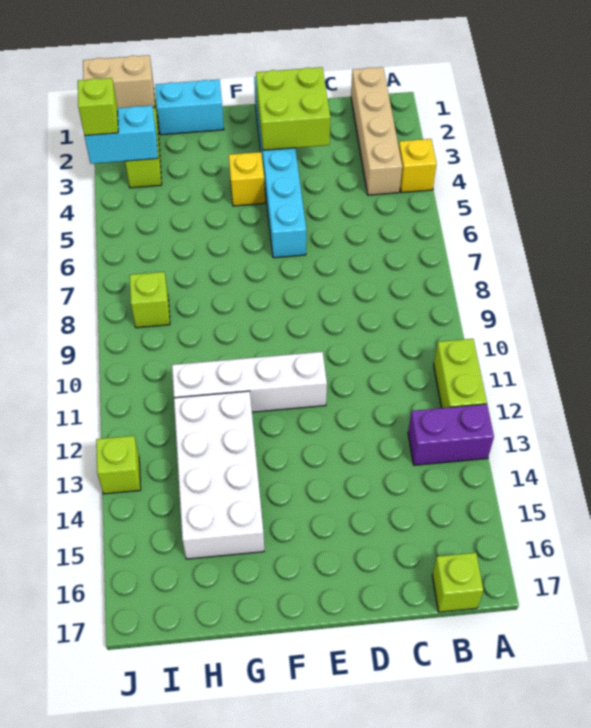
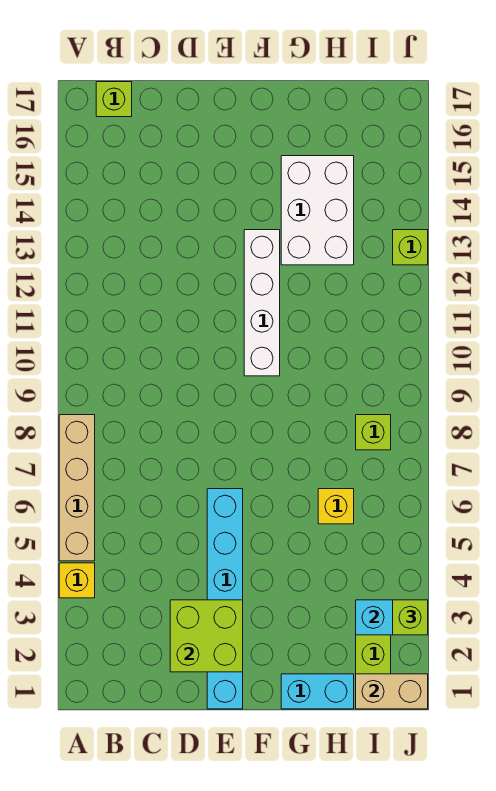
lime 1x2 brick [434,339,487,408] -> none
purple 1x2 brick [408,404,494,465] -> none
tan 1x4 brick [351,67,402,195] -> tan 1x4 brick moved to [59,415,95,561]
white 1x4 brick [172,352,327,412] -> white 1x4 brick turned to [244,230,280,376]
yellow 1x1 brick [229,152,265,206] -> yellow 1x1 brick moved to [318,489,354,524]
white 2x4 brick [174,391,264,559] -> white 2x3 brick [281,156,354,265]

